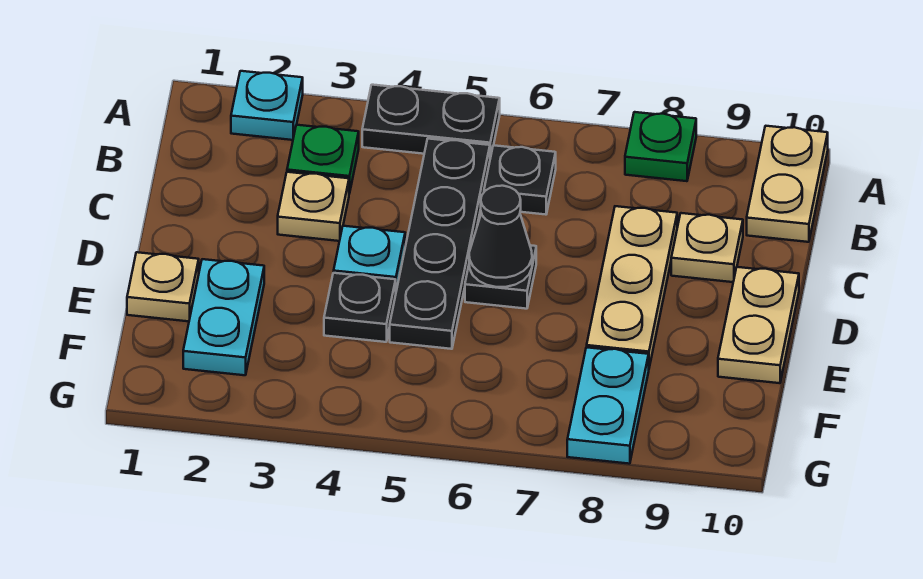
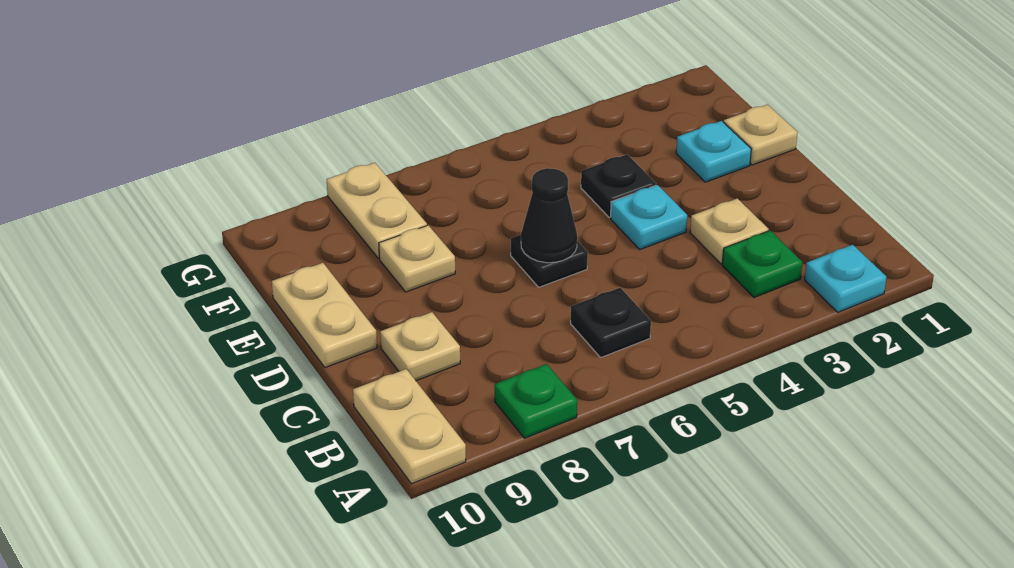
black 1x2 plate [362,85,500,158] -> none
black 1x4 plate [390,139,490,349] -> none
tan 1x3 plate [587,206,677,367] -> tan 1x1 plate [379,225,455,292]
cyan 1x2 plate [183,259,264,375] -> cyan 1x1 plate [676,121,751,182]
cyan 1x2 plate [567,347,649,464] -> tan 1x2 plate [327,163,427,258]

